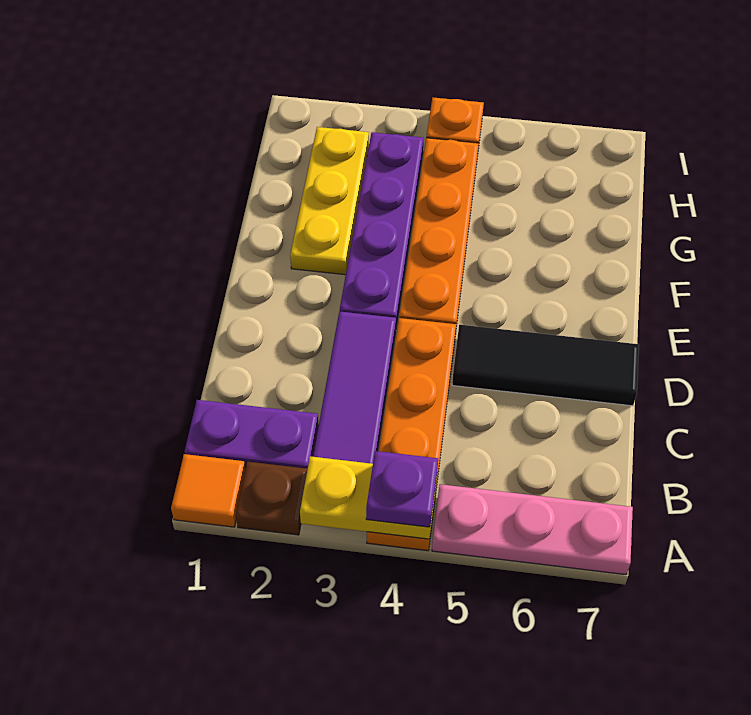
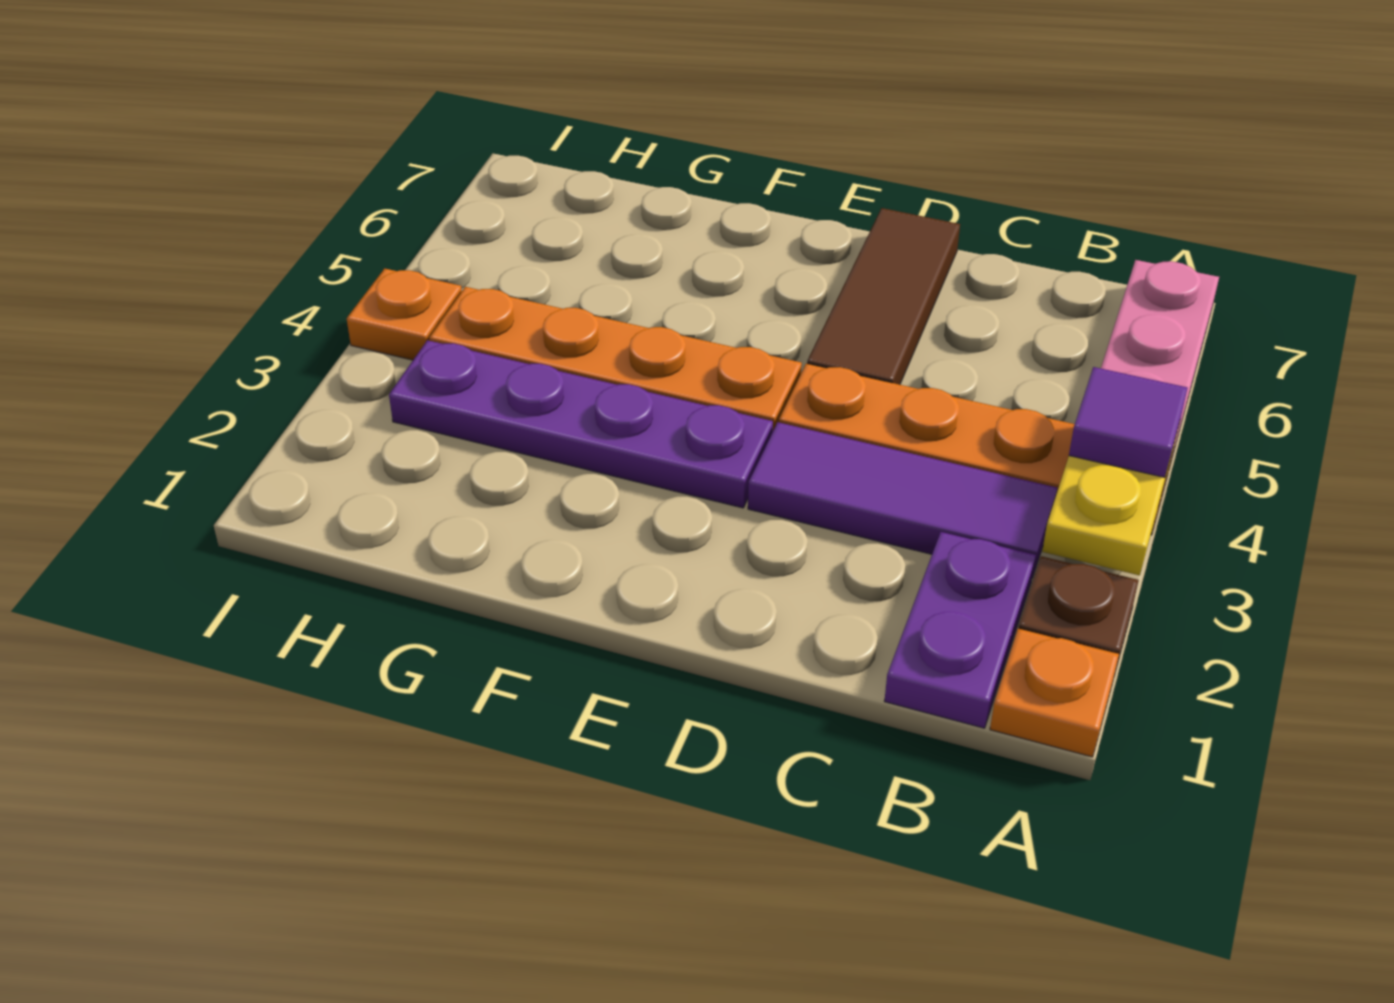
orange 1x1 tile [171,454,245,527] -> orange 1x1 plate [990,629,1119,757]
purple 1x1 plate [366,451,438,527] -> purple 1x1 tile [1069,367,1188,478]
black 1x3 tile [452,325,639,406] -> brown 1x3 tile [807,208,960,385]
yellow 1x3 plate [290,127,369,275] -> none

